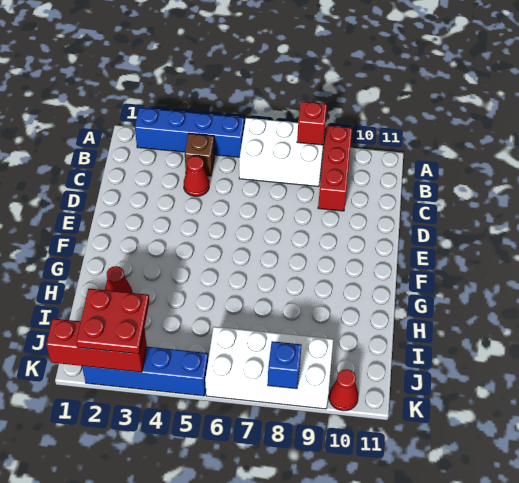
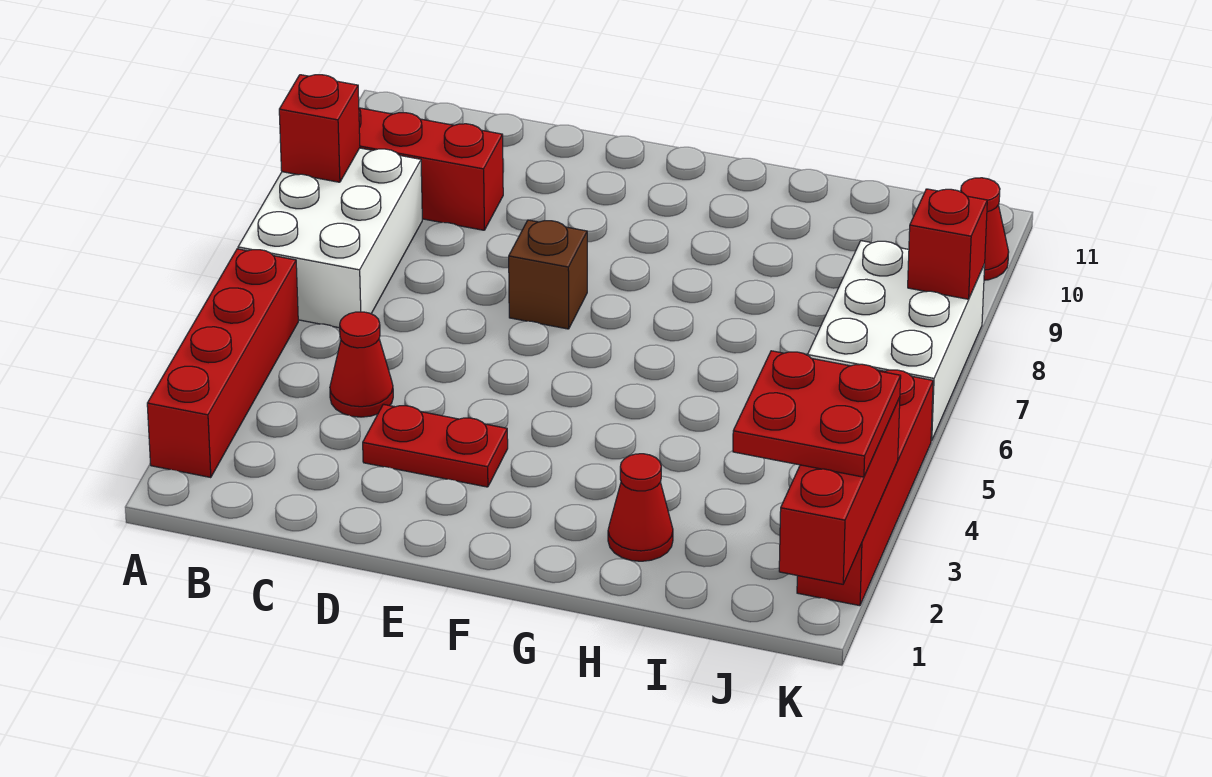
blue 1x4 brick [135,108,244,157] -> red 1x4 brick [147,249,298,478]
brown 1x1 brick [185,134,215,176] -> brown 1x1 brick moved to [509,220,587,329]
none -> red 1x2 plate [363,404,508,487]
white 2x4 brick [205,327,333,409] -> white 2x3 brick [808,241,985,441]
blue 1x4 brick [82,347,208,396] -> red 1x4 brick [797,370,933,606]
blue 1x1 brick [268,341,302,389] -> red 1x1 brick [908,189,987,299]

